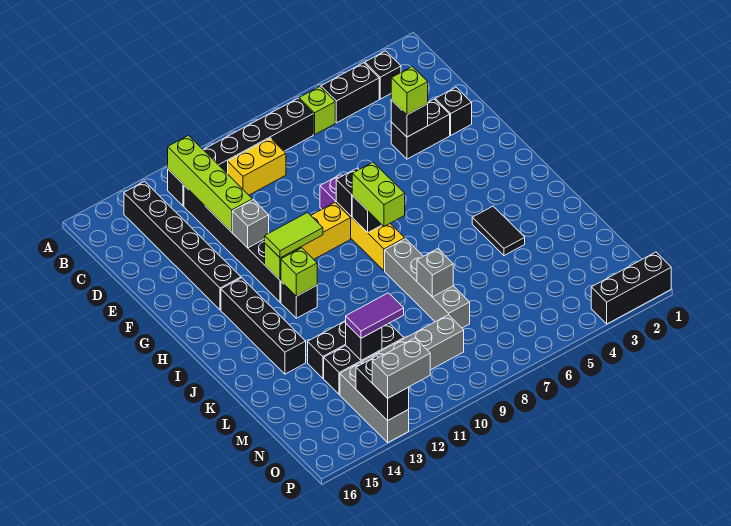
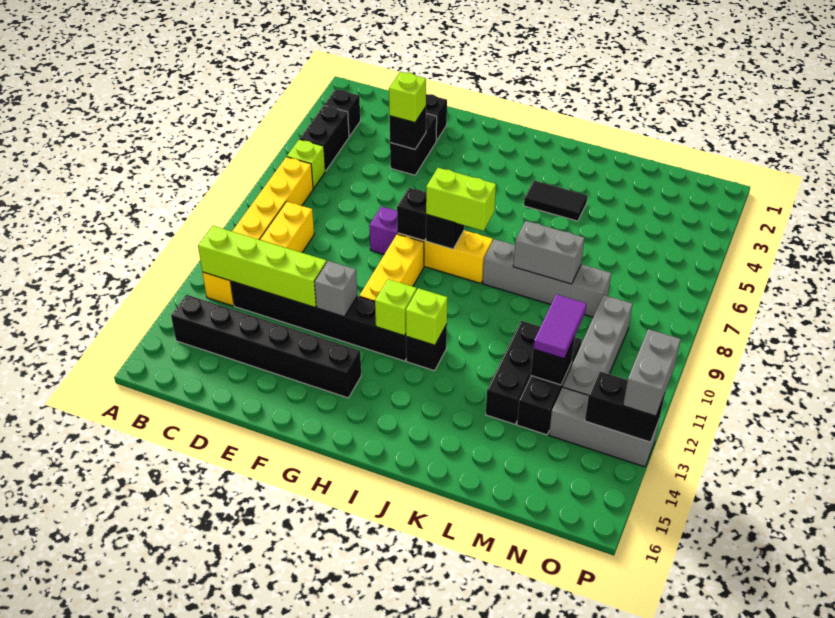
black 1x6 brick [168,99,313,206] -> yellow 1x6 brick [202,157,313,306]
lime 1x2 tile [265,213,323,258] -> none
black 1x4 brick [221,278,306,374] -> none
grey 1x1 brick [417,249,453,297] -> grey 1x2 brick [513,221,584,284]
black 1x3 brick [591,252,671,324] -> none

